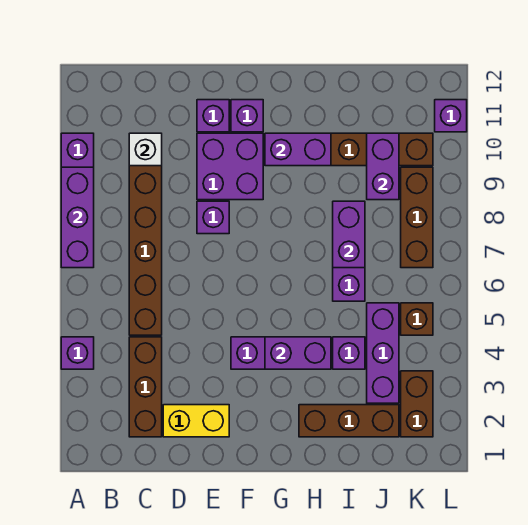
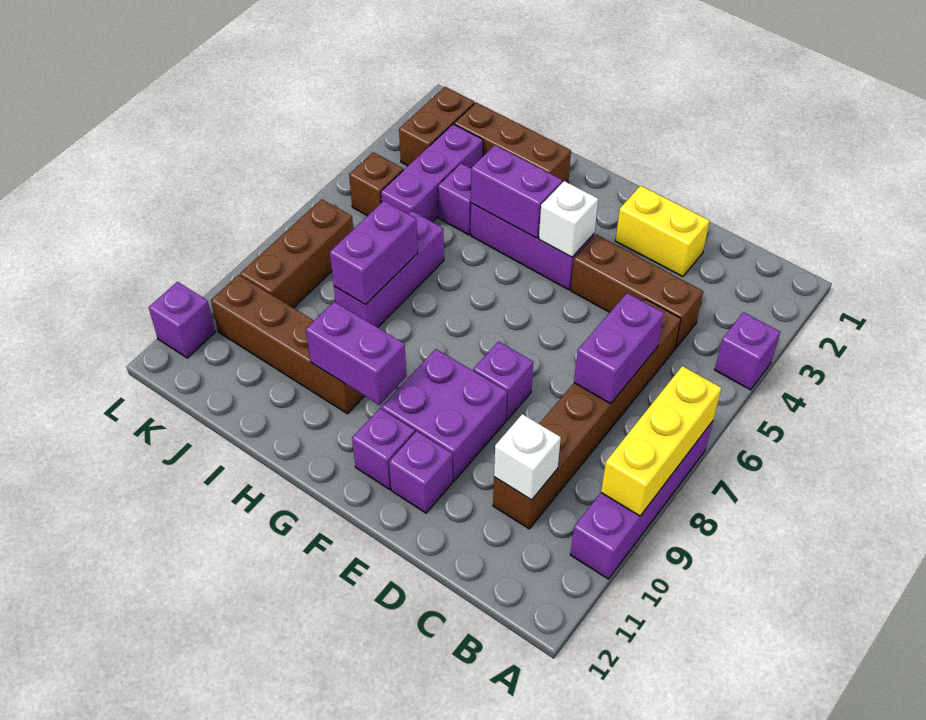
purple 1x3 brick [61,167,94,268] -> yellow 1x3 brick [601,366,721,516]
brown 1x3 brick [129,337,162,437] -> brown 1x3 brick turned to [571,235,703,348]
none -> white 1x1 brick [539,181,598,257]
purple 1x2 brick [367,133,399,200] -> purple 1x2 brick moved to [574,293,664,404]

